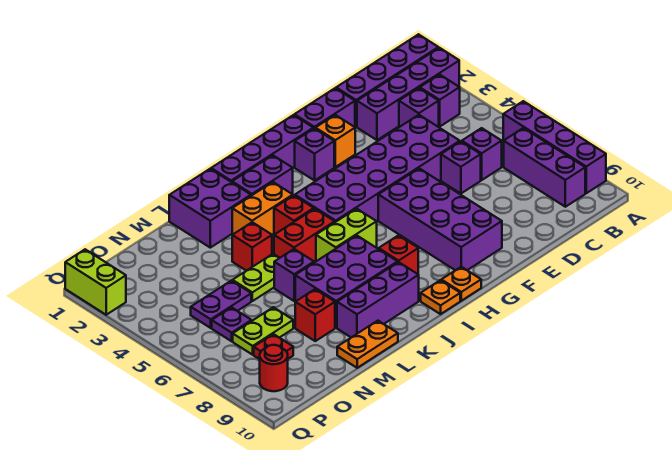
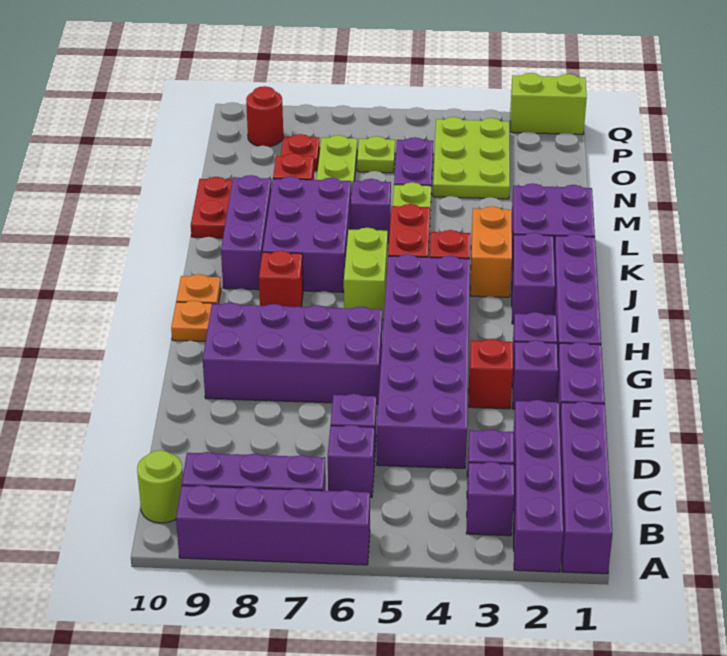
none -> lime 1x1 round brick [137,450,183,523]
orange 1x1 brick [315,115,355,167] -> purple 1x1 brick [512,340,558,409]
red 1x1 brick [232,222,272,271] -> red 1x1 brick moved to [469,339,513,409]
orange 1x2 plate [337,321,398,368] -> red 1x2 plate [191,177,233,238]
none -> lime 2x3 plate [433,117,510,199]
purple 1x1 plate [212,307,252,341] -> lime 1x1 plate [357,136,395,173]

